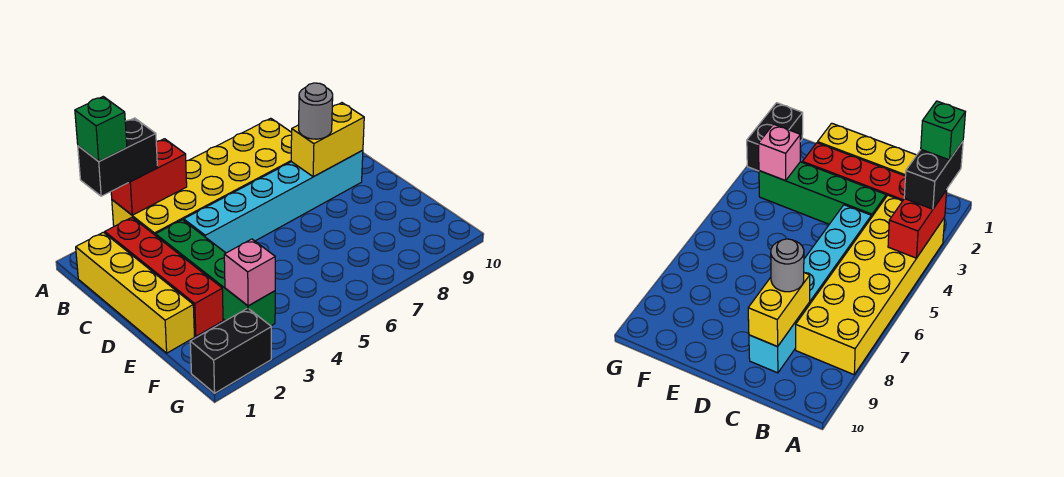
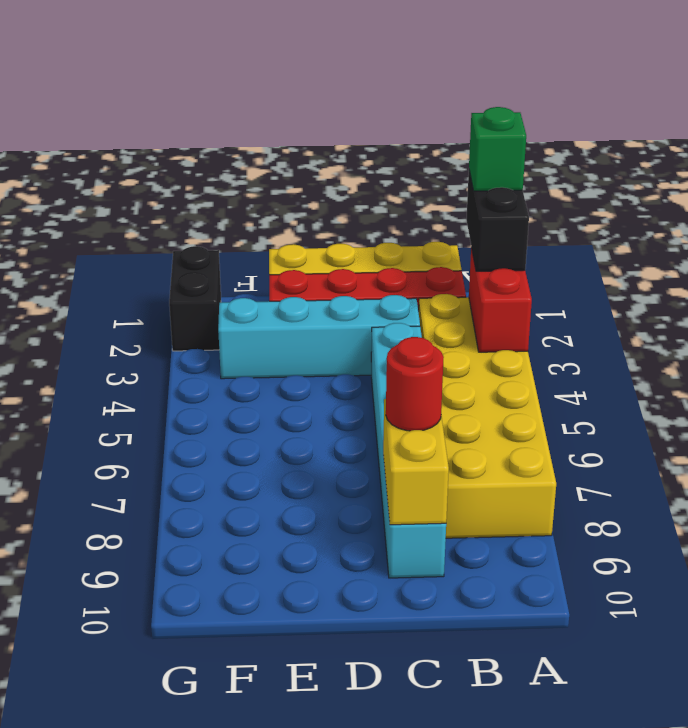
green 1x4 brick [156,220,275,326] -> cyan 1x4 brick [218,295,420,379]
grey 1x1 round brick [299,83,333,139] -> red 1x1 round brick [386,337,444,431]
pink 1x1 brick [224,239,275,306] -> none

